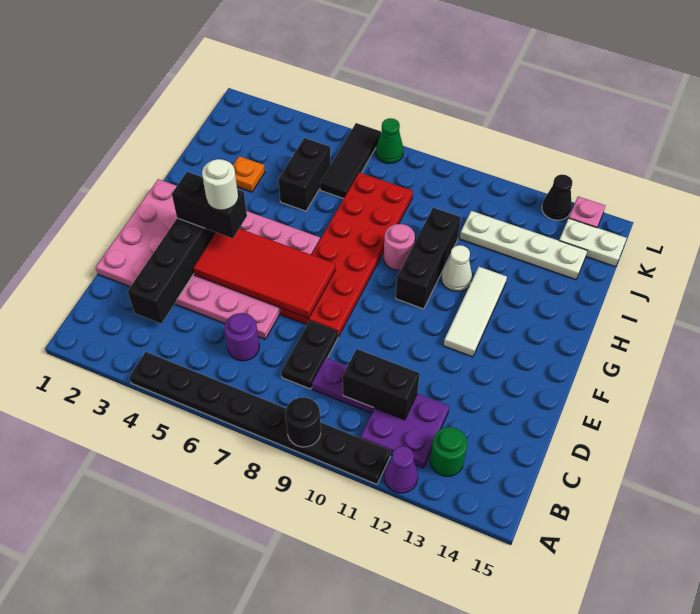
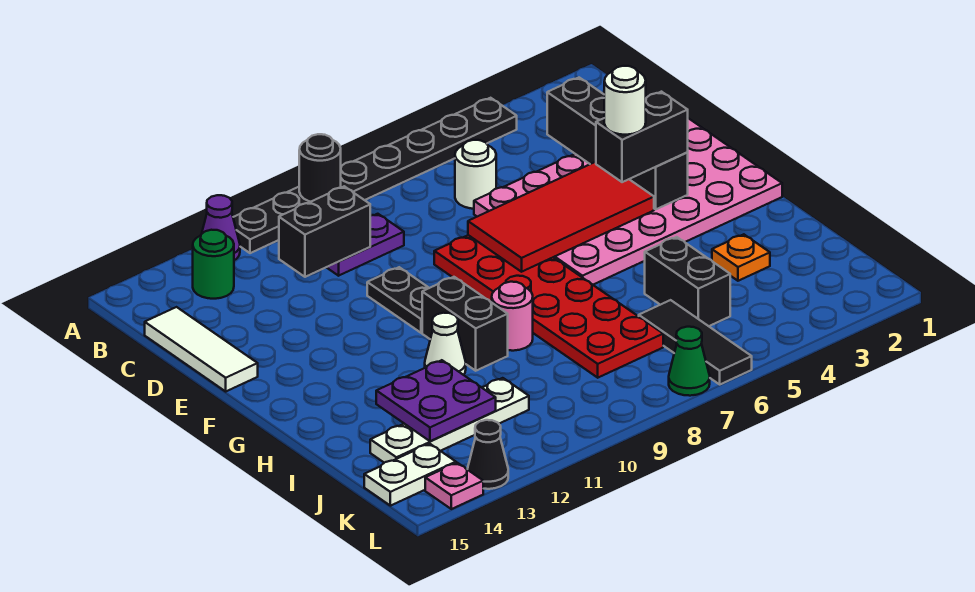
purple 2x2 plate [361,393,449,468] -> purple 2x2 plate moved to [376,360,496,441]
purple 1x1 round brick [224,313,259,361] -> white 1x1 round brick [455,140,496,209]
black 1x2 plate [281,321,338,389] -> black 1x2 plate moved to [367,267,429,333]
white 1x3 tile [444,267,507,357] -> white 1x3 tile moved to [145,307,258,391]
black 1x3 brick [396,208,461,309] -> black 1x2 brick [422,277,508,371]

